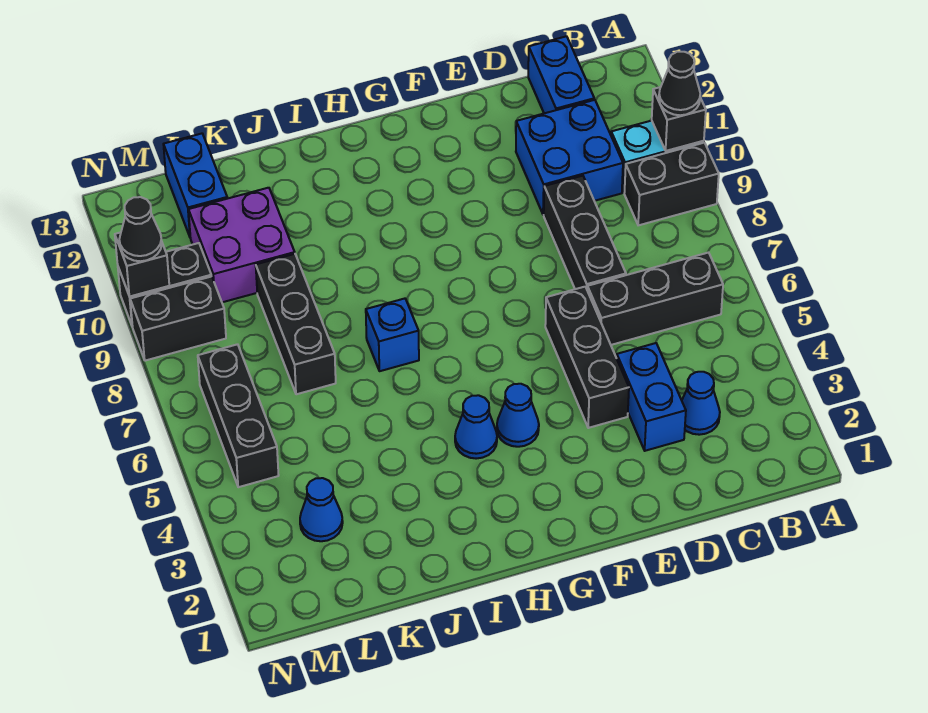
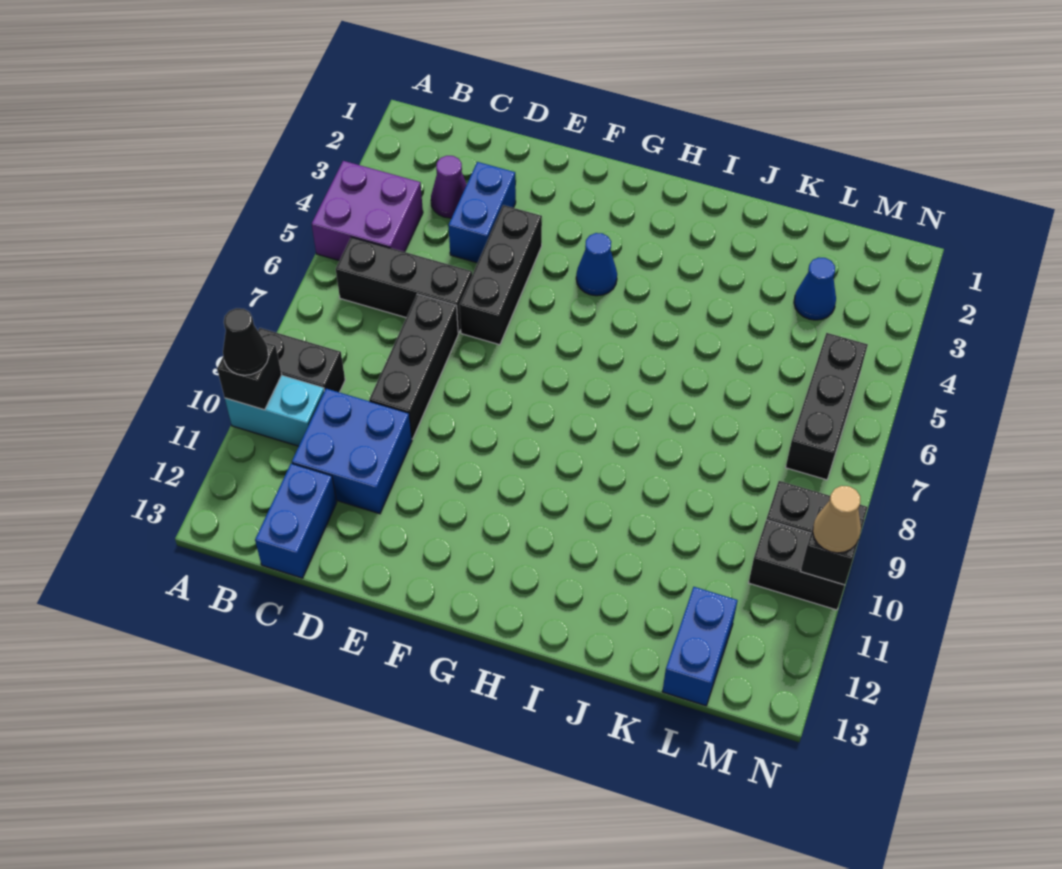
blue 1x1 cone [682,372,720,435] -> purple 1x1 cone [431,156,467,218]
blue 1x1 cone [455,395,497,459] -> none
blue 1x1 brick [366,299,419,371] -> none
black 1x3 brick [256,254,336,394] -> none
purple 2x2 brick [188,188,295,302] -> purple 2x2 brick moved to [312,161,423,261]
black 1x1 cone [119,197,162,261] -> tan 1x1 cone [813,486,861,553]

